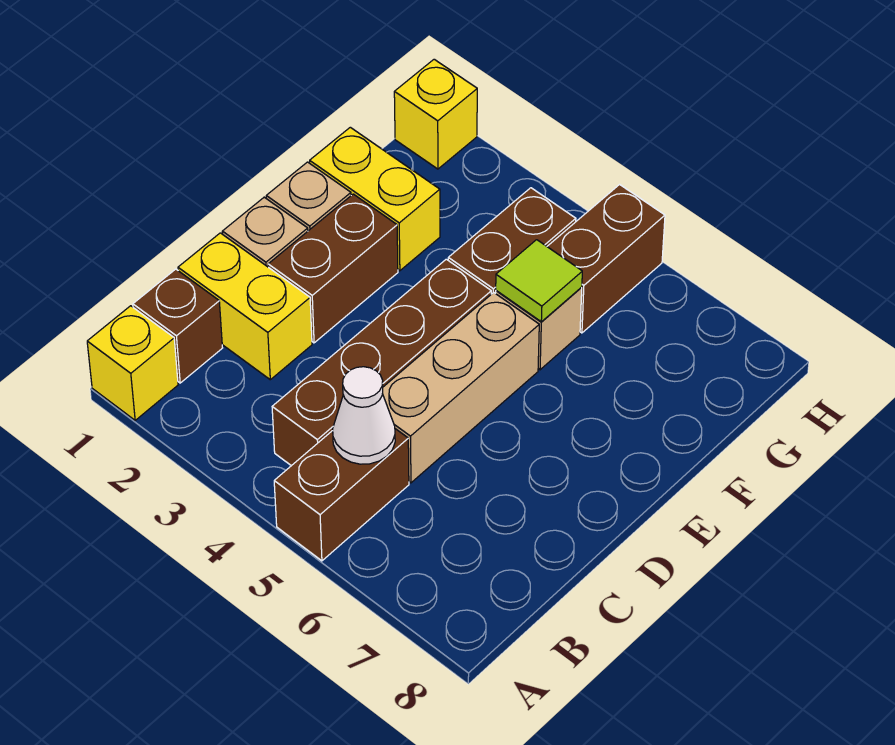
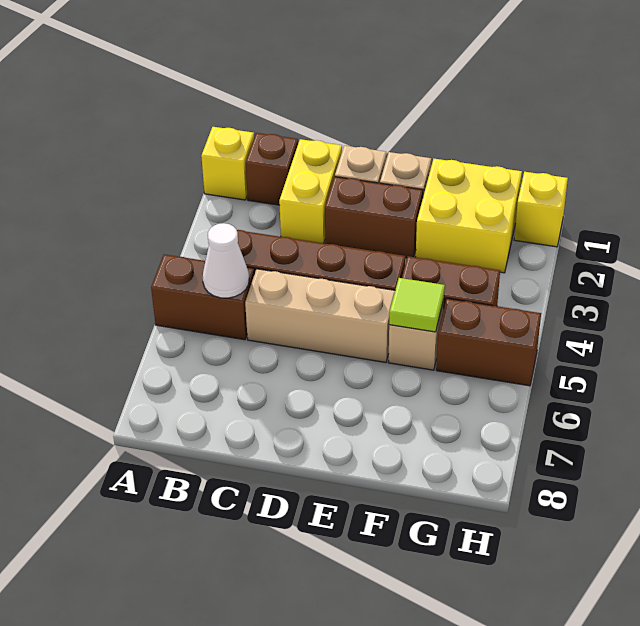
yellow 1x2 brick [310,127,440,271] -> yellow 2x2 brick [416,159,522,273]

